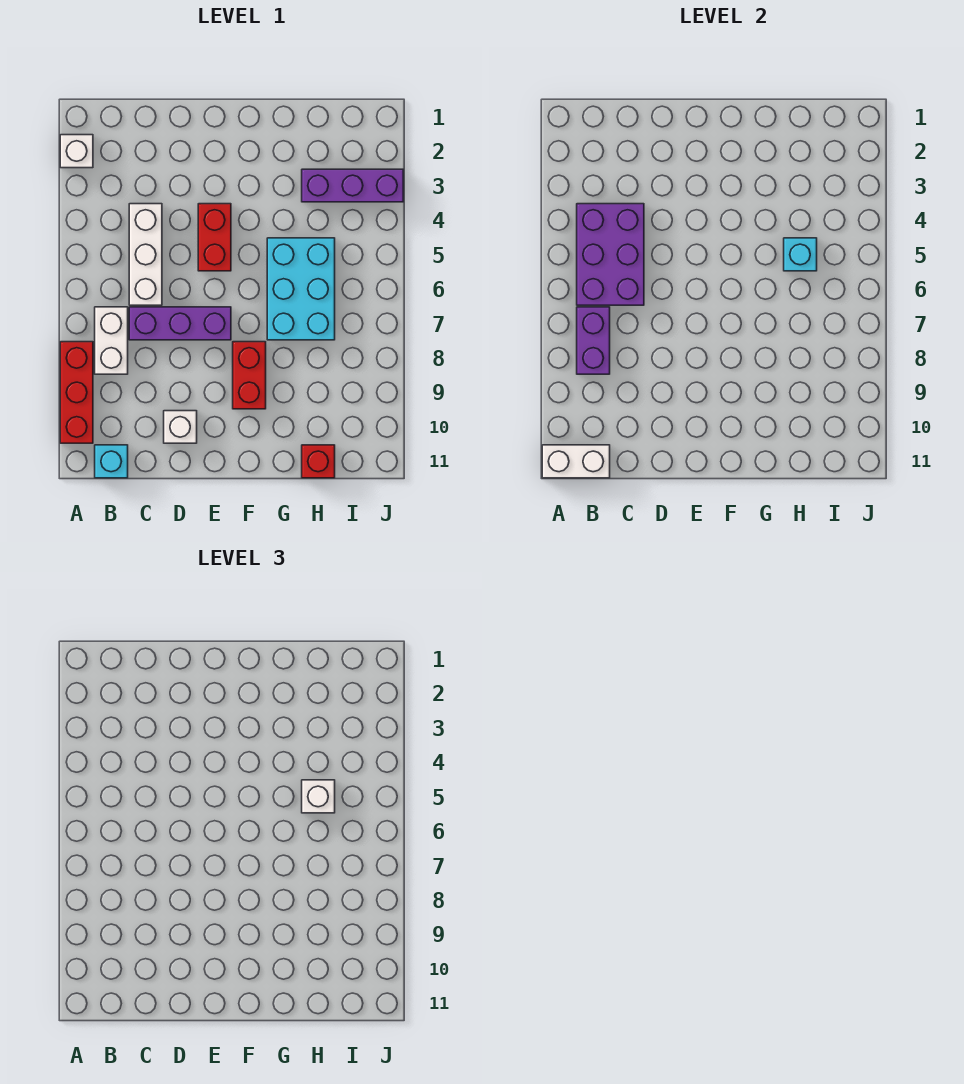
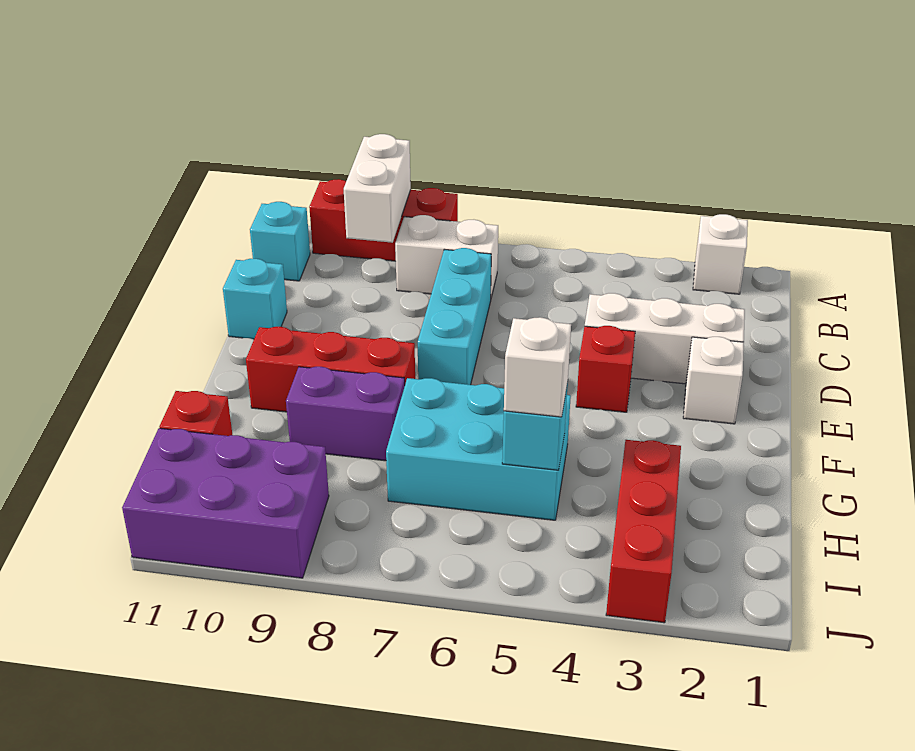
white 1x2 brick [542,445,610,478] -> white 1x2 brick moved to [344,134,411,243]
purple 2x3 brick [577,204,644,305] -> purple 2x3 brick moved to [122,428,329,578]
purple 1x2 brick [577,307,610,374] -> purple 1x2 brick moved to [286,367,405,461]
white 1x3 brick [129,204,162,305] -> white 1x3 brick moved to [585,293,745,384]
purple 1x3 brick [129,307,231,340] -> cyan 1x3 brick [418,248,491,385]
white 1x1 brick [164,411,197,443] -> white 1x1 brick moved to [683,337,744,424]
none -> cyan 1x1 brick [223,259,287,339]
red 1x2 brick [198,204,231,271] -> red 1x1 brick [576,326,635,412]
red 1x2 brick [233,342,266,409] -> red 1x3 brick [246,327,415,412]
purple 1x3 brick [302,169,403,202] -> red 1x3 brick [606,440,681,623]

